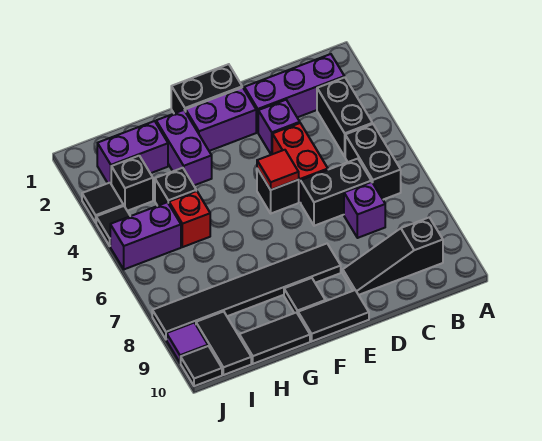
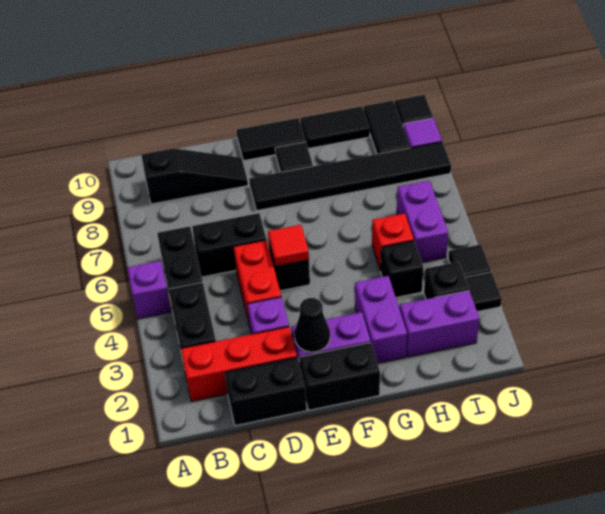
purple 1x3 brick [244,54,344,132] -> red 1x3 brick [181,327,297,402]
none -> black 1x2 brick [225,357,307,426]
purple 1x1 brick [344,182,385,238] -> purple 1x1 brick moved to [127,261,171,319]
none -> black 1x1 cone [294,298,330,352]
purple 1x2 brick [110,202,181,269] -> purple 1x2 brick turned to [397,181,448,263]

